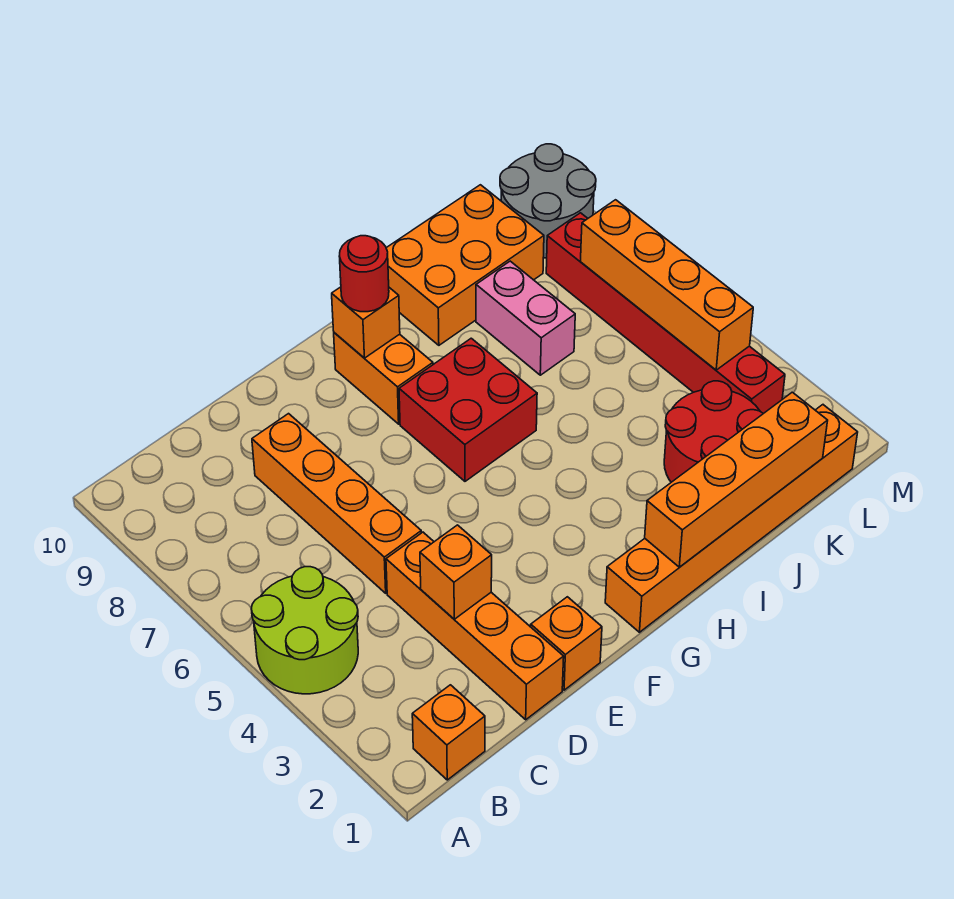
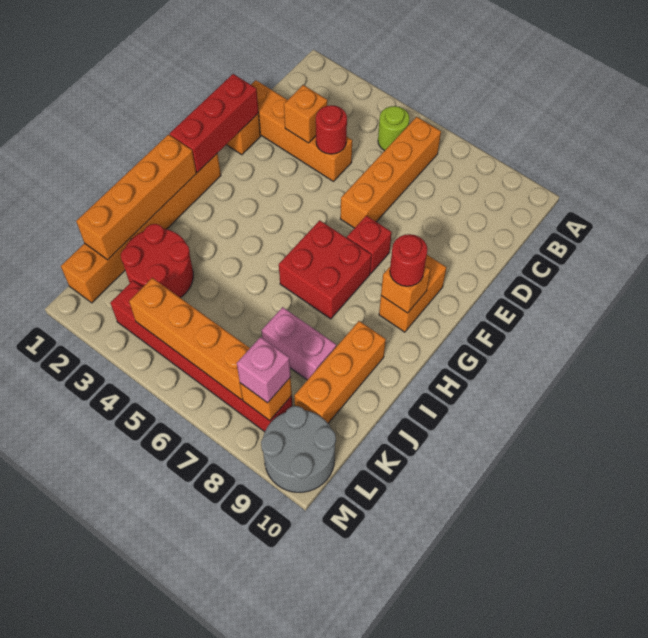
lime 2x2 round brick [251,567,358,694] -> lime 1x1 round brick [378,106,409,151]
orange 1x1 brick [412,685,485,780] -> orange 1x1 brick moved to [240,377,292,420]
none -> red 1x1 round brick [316,105,347,154]
orange 1x4 brick [252,414,421,593] -> orange 1x4 brick turned to [340,117,441,228]
none -> red 1x3 brick [170,74,259,172]
none -> red 1x1 brick [347,216,392,273]
orange 1x2 brick [334,333,433,424] -> orange 1x2 brick turned to [379,255,446,332]
orange 2x3 brick [386,185,544,345] -> orange 1x3 brick [294,321,386,423]
none -> pink 1x1 brick [237,337,291,403]

